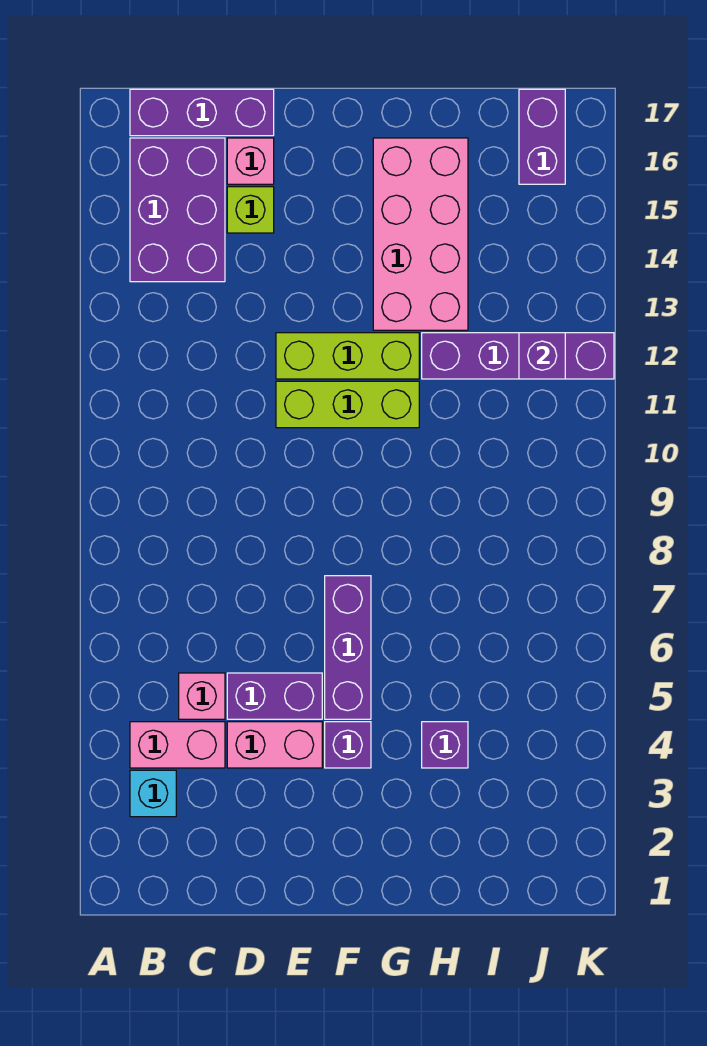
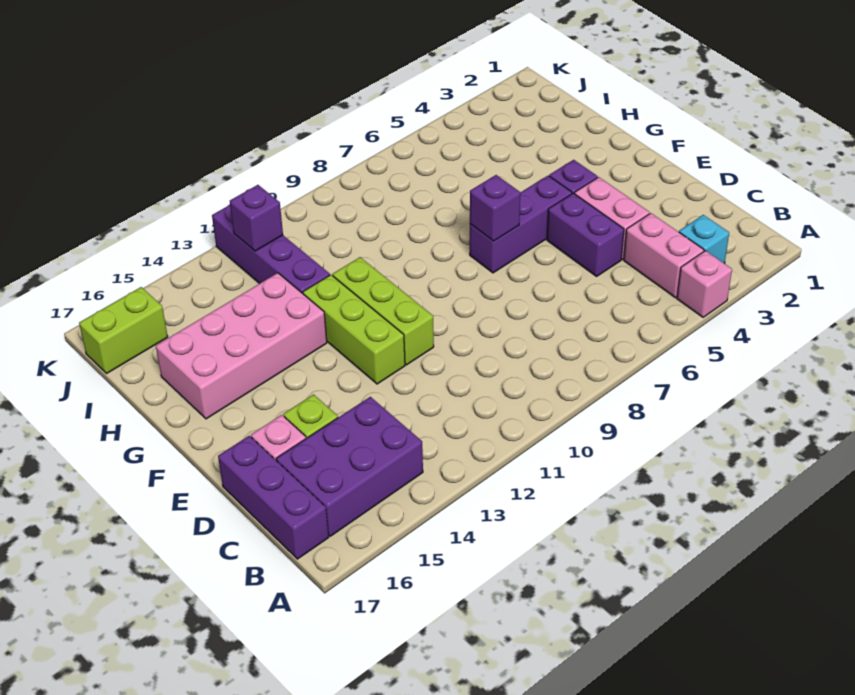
pink 1x1 brick [179,673,225,719] -> pink 1x1 brick moved to [677,251,732,317]
purple 1x1 brick [422,722,468,768] -> purple 1x1 brick moved to [470,175,520,241]
purple 1x2 brick [519,89,565,184] -> lime 1x2 brick [79,287,168,373]

